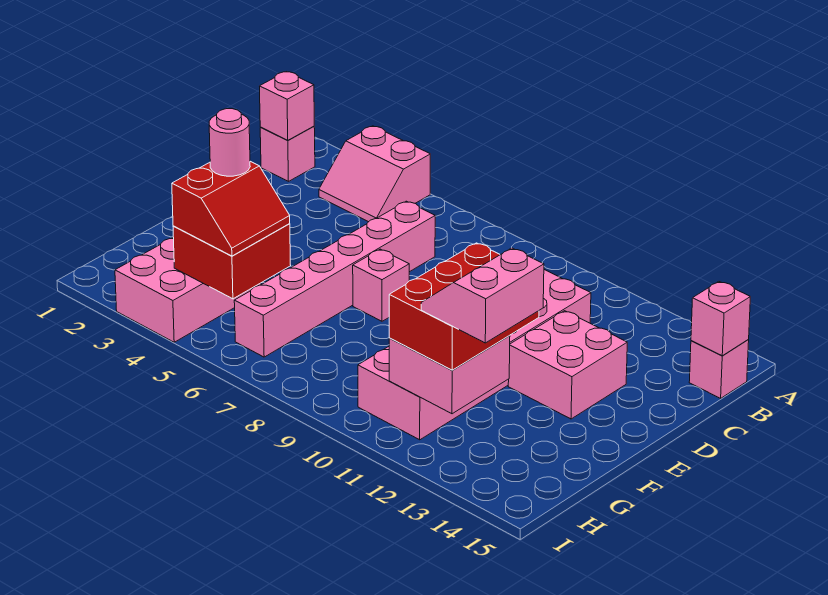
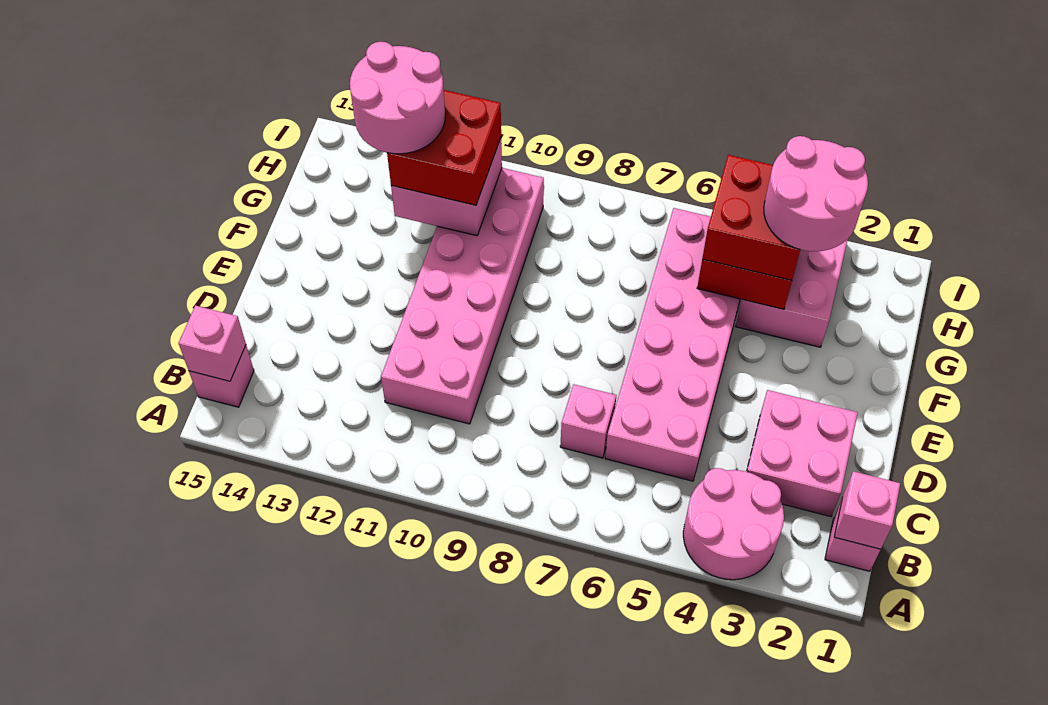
pink 2x2 slope [319,126,430,222] -> pink 2x2 round brick [683,468,784,580]
pink 1x6 brick [234,201,435,357] -> pink 2x6 brick [605,208,740,481]
pink 2x2 brick [508,311,627,419] -> pink 2x2 brick moved to [747,390,858,517]
pink 1x1 brick [353,249,409,321] -> pink 1x1 brick moved to [560,384,616,458]
red 2x3 brick [389,243,539,370] -> red 2x2 brick [387,90,501,205]
red 2x2 slope [172,161,290,256] -> red 2x2 brick [702,155,800,280]
pink 1x1 round brick [209,109,250,176] -> pink 2x2 round brick [764,136,868,251]
pink 2x2 slope [421,248,544,343] -> pink 2x2 round brick [350,42,445,154]

